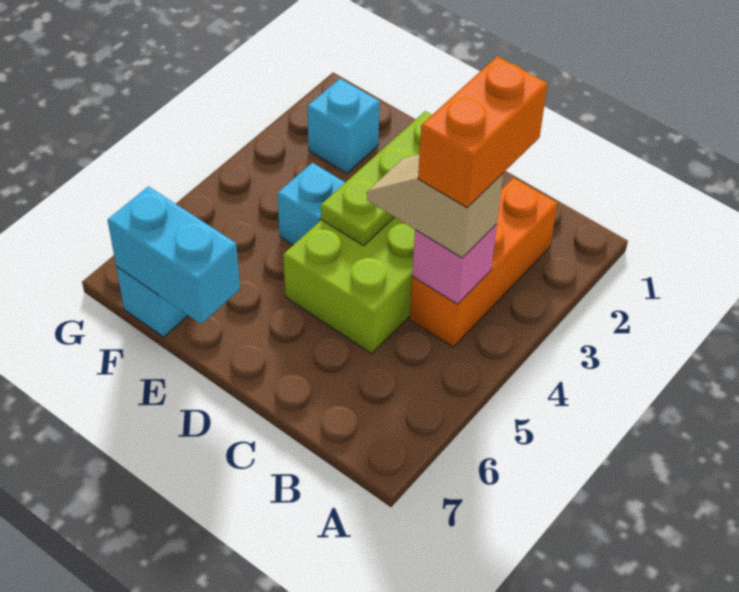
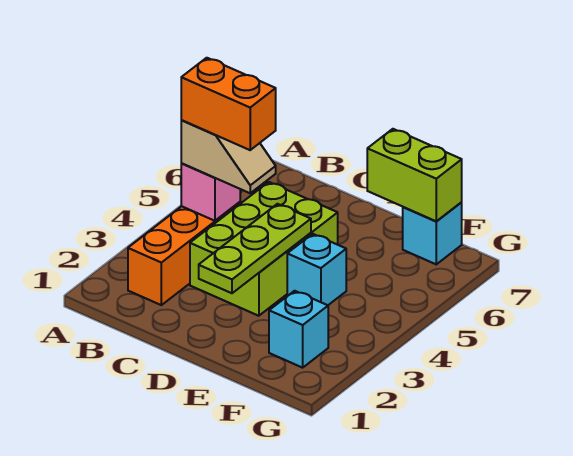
orange 1x2 brick [418,56,548,208] -> orange 1x2 brick turned to [181,58,276,150]
cyan 1x2 brick [108,186,240,324] -> lime 1x2 brick [367,129,462,221]

